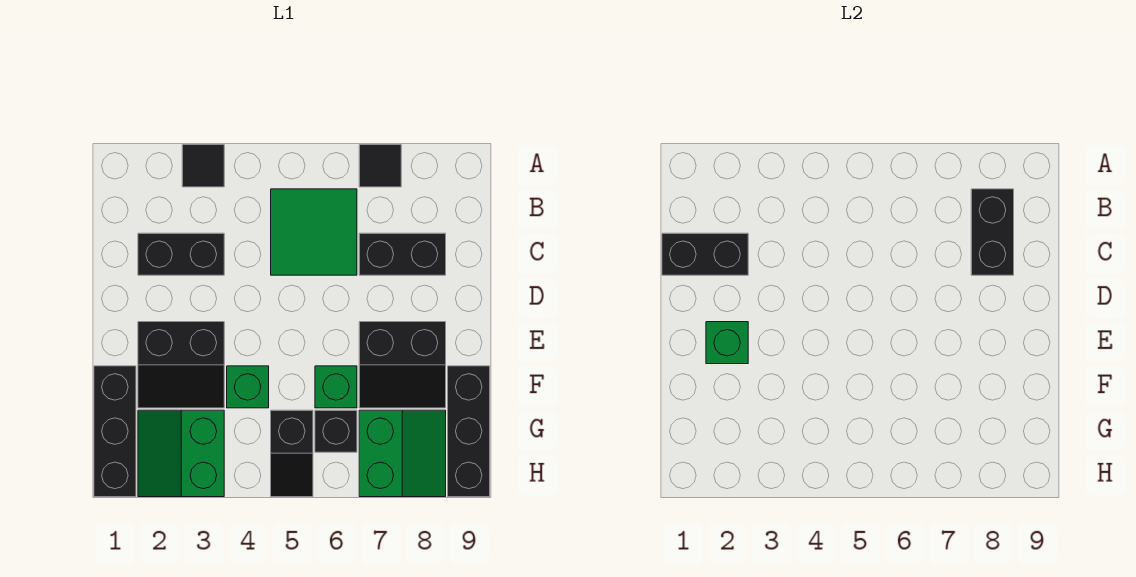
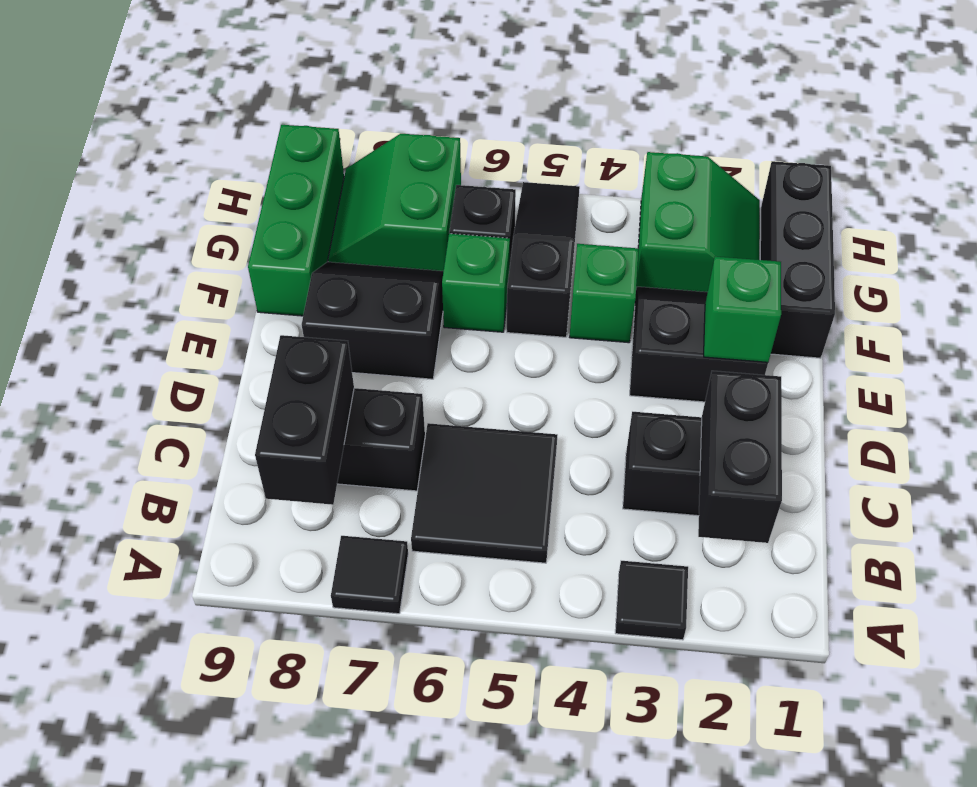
green 2x2 tile [271,189,357,275] -> black 2x2 tile [411,423,557,563]
black 1x2 brick [662,233,748,275] -> black 1x2 brick turned to [698,371,782,543]
black 1x3 brick [448,366,490,497] -> green 1x3 brick [248,125,344,316]
black 1x2 slope [271,410,313,497] -> black 1x3 slope [507,182,580,337]

